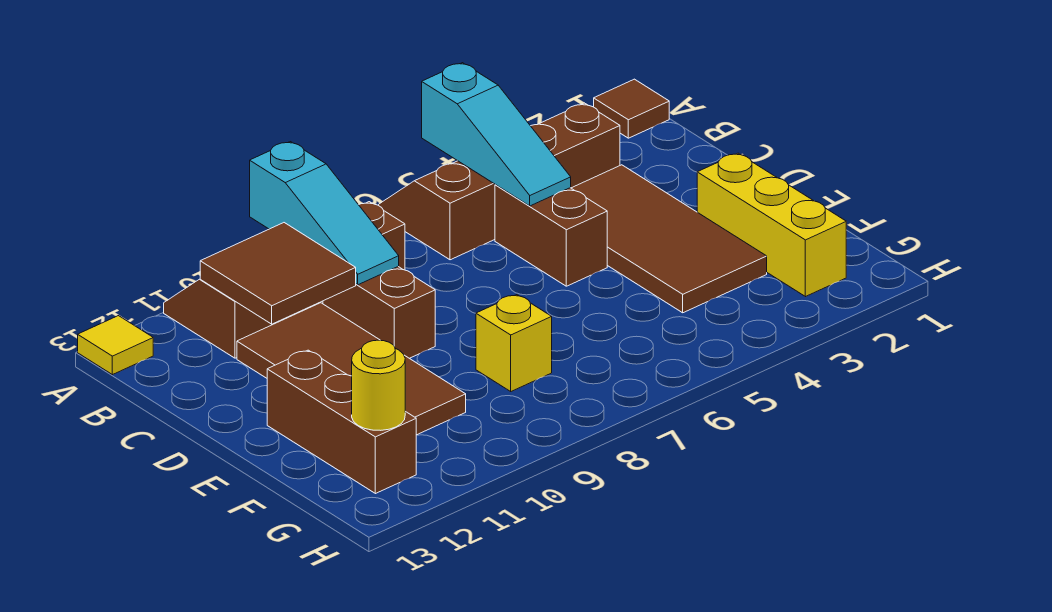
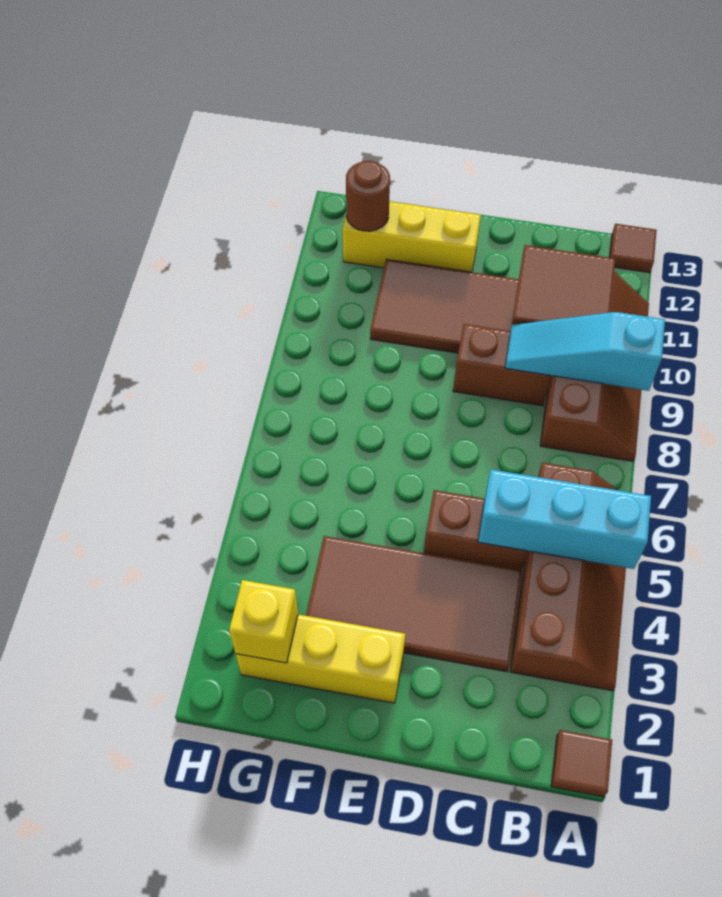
cyan 1x3 slope [422,63,571,206] -> cyan 1x3 brick [478,469,651,569]
yellow 1x1 tile [78,316,153,375] -> brown 1x1 tile [609,224,657,273]
brown 1x3 brick [267,350,416,494] -> yellow 1x3 brick [343,201,481,272]
yellow 1x1 brick [476,295,552,391] -> yellow 1x1 brick moved to [229,580,298,663]
yellow 1x1 round brick [352,340,405,430] -> brown 1x1 round brick [346,161,390,231]

